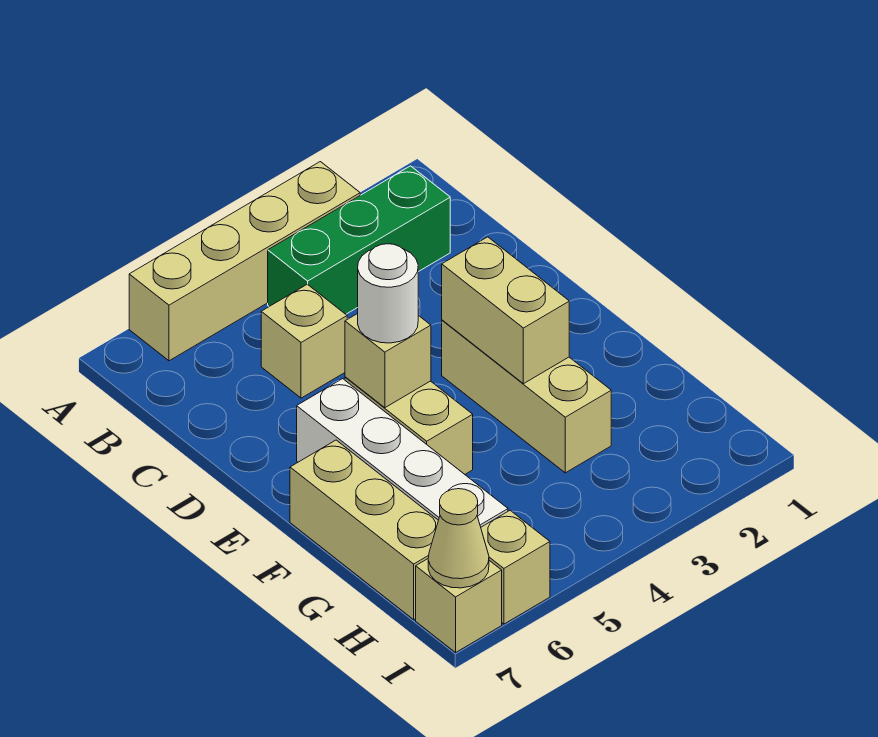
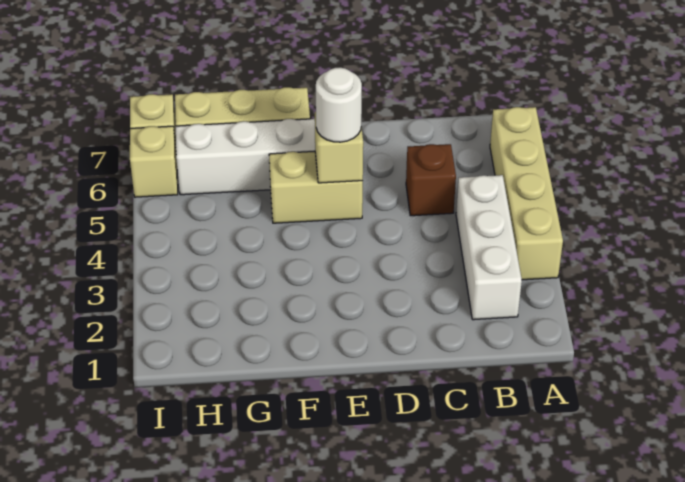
green 1x3 brick [268,166,450,314] -> white 1x3 brick [456,175,522,320]
tan 1x1 brick [261,284,347,398] -> brown 1x1 brick [406,144,456,216]
tan 1x3 brick [442,320,611,473] -> none
tan 1x2 brick [442,237,569,384] -> none
tan 1x1 cone [428,489,489,588] -> none

